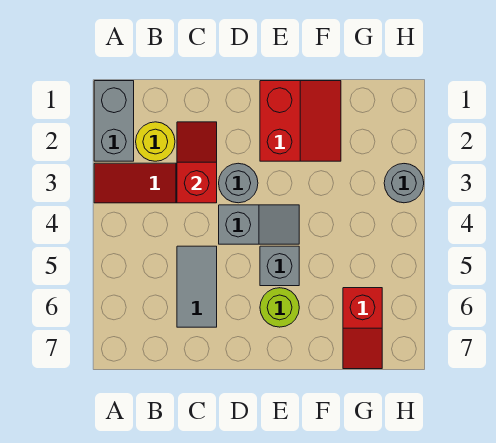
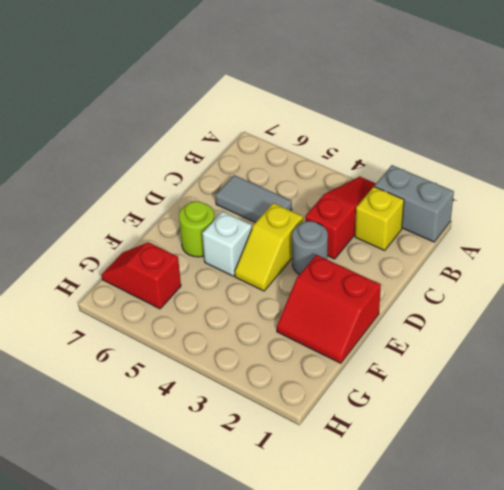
yellow 1x1 round brick [136,122,175,161] -> yellow 1x1 brick [355,187,404,250]
red 1x2 slope [177,122,217,203] -> none
grey 1x2 slope [219,205,299,244] -> yellow 1x2 slope [235,203,303,291]
grey 1x1 brick [260,246,299,286] -> white 1x1 brick [202,211,252,276]
grey 1x1 round brick [384,164,424,203] -> none

